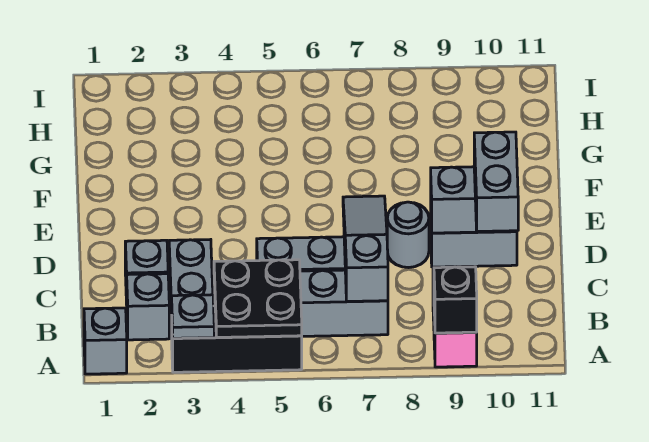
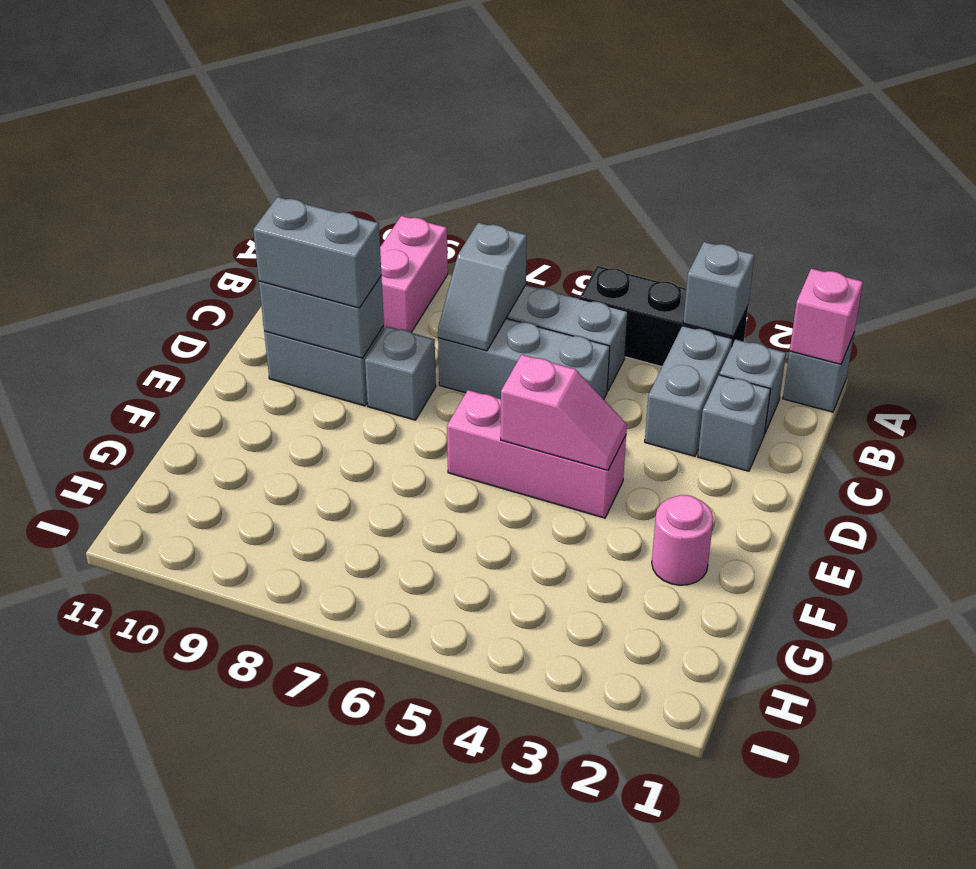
none -> pink 1x1 brick [790,269,863,364]
grey 1x1 plate [171,295,214,338] -> grey 1x1 brick [683,242,754,336]
black 2x2 plate [214,260,302,337] -> none
black 1x1 brick [434,267,477,333] -> none
grey 1x3 slope [343,196,388,301] -> grey 1x2 slope [438,223,527,351]
grey 1x2 brick [474,132,518,231] -> grey 1x2 brick turned to [253,197,381,308]
grey 1x1 round brick [387,202,429,268] -> grey 1x1 brick [365,326,436,420]
none -> pink 1x3 brick [447,390,626,518]
none -> pink 1x2 slope [501,355,627,470]
none -> pink 1x1 round brick [652,495,713,585]

